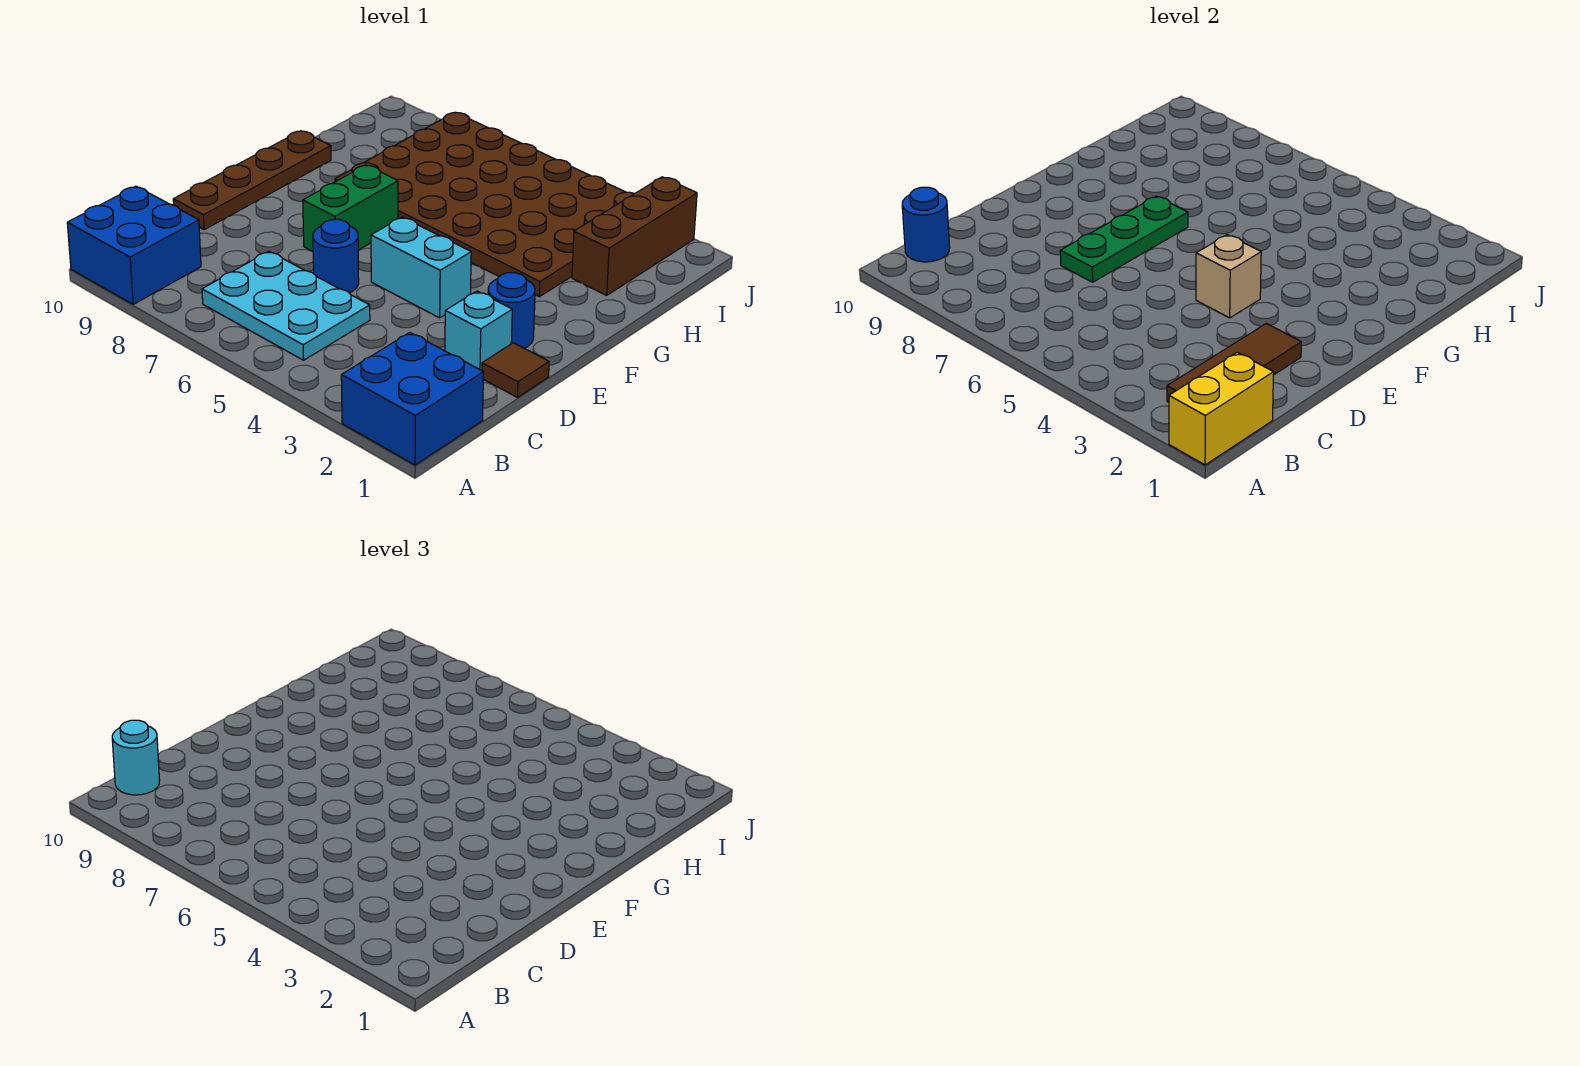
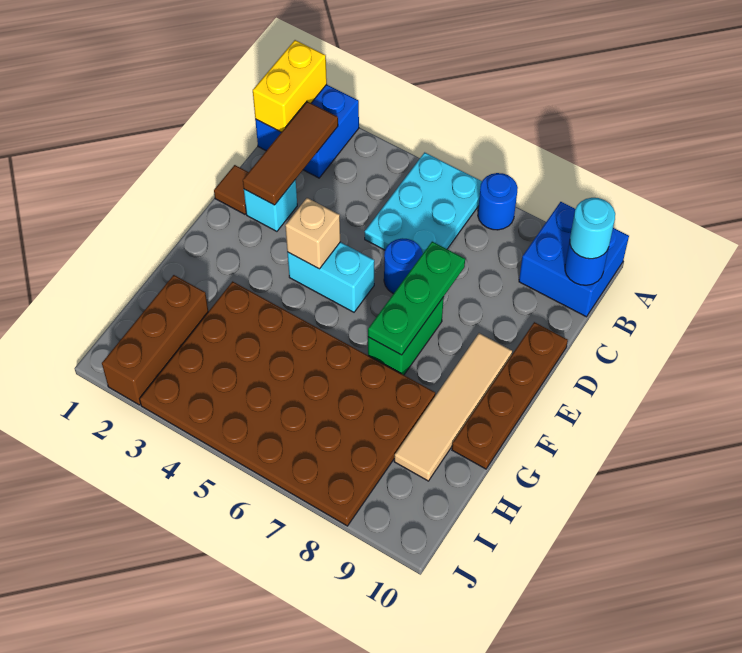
cyan 2x3 plate [202,251,370,360] -> cyan 2x3 plate turned to [365,152,482,253]
blue 1x1 round brick [488,273,535,348] -> blue 1x1 round brick moved to [478,173,518,230]
none -> tan 1x4 tile [394,333,512,481]

